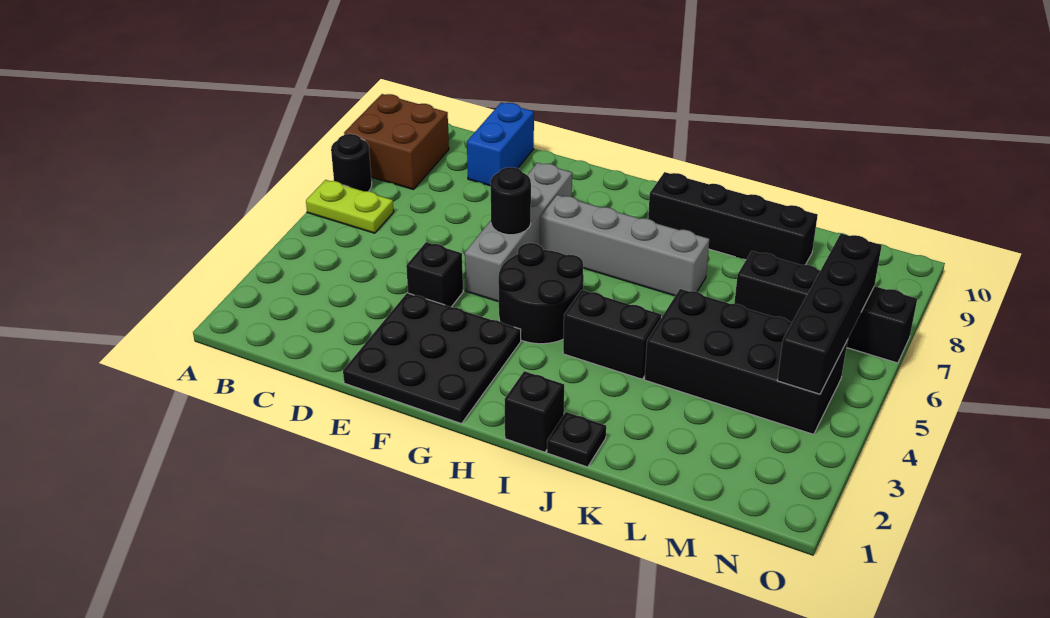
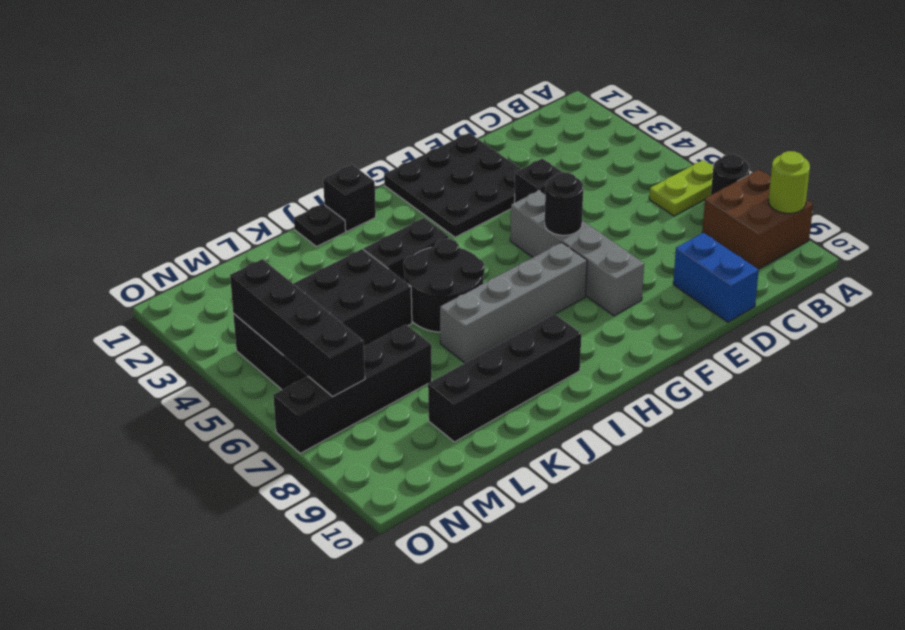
none -> lime 1x1 round brick [768,151,810,213]
black 2x2 round brick [498,243,584,344] -> black 2x2 round brick moved to [404,239,485,332]

